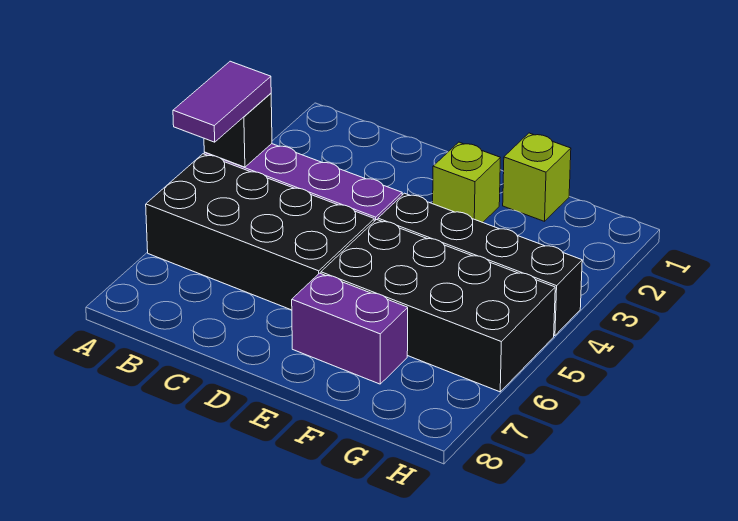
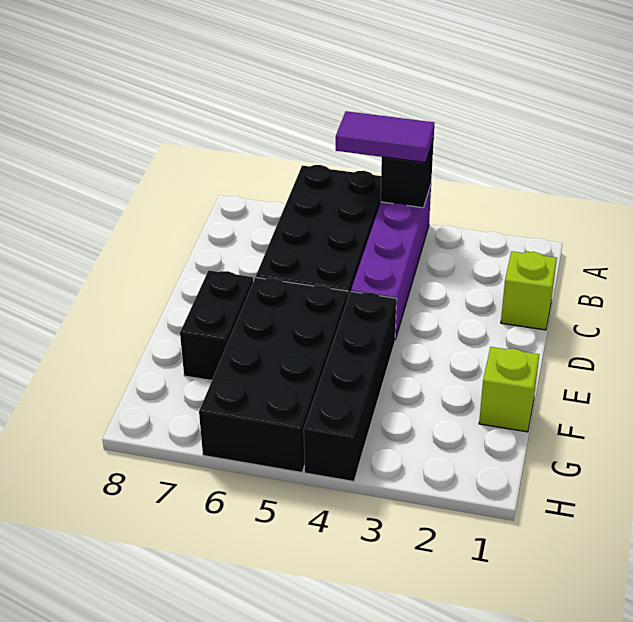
lime 1x1 brick [433,142,500,222] -> lime 1x1 brick moved to [501,251,557,330]
purple 1x2 brick [292,273,408,384] -> black 1x2 brick [180,271,253,380]

